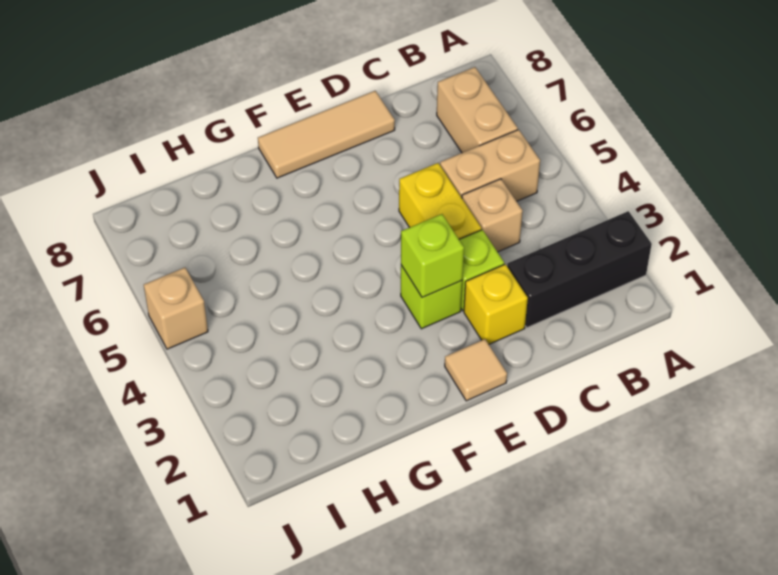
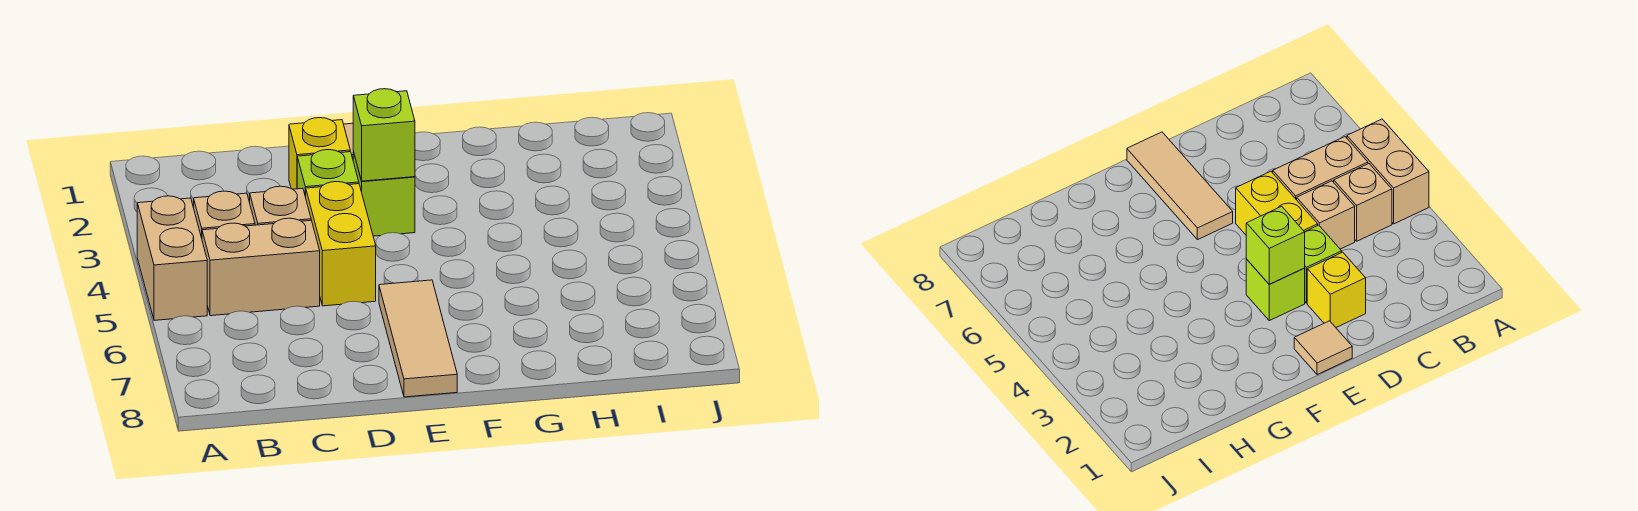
black 1x3 brick [507,211,652,328] -> none
tan 1x2 brick [437,67,518,153] -> tan 1x2 brick moved to [137,196,207,320]
tan 1x3 tile [258,91,395,178] -> tan 1x3 tile turned to [379,280,457,397]
tan 1x1 brick [144,268,208,349] -> tan 1x1 brick moved to [193,191,255,238]

